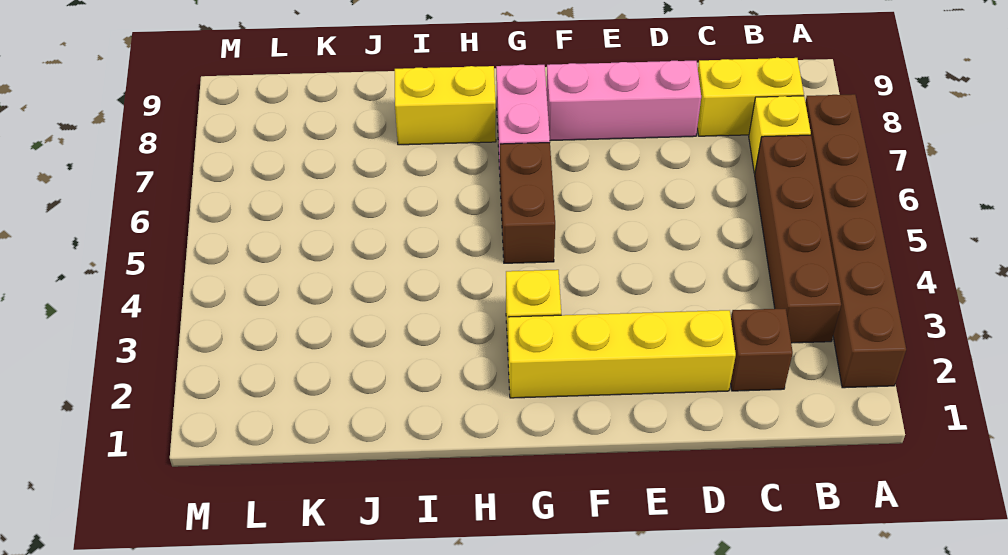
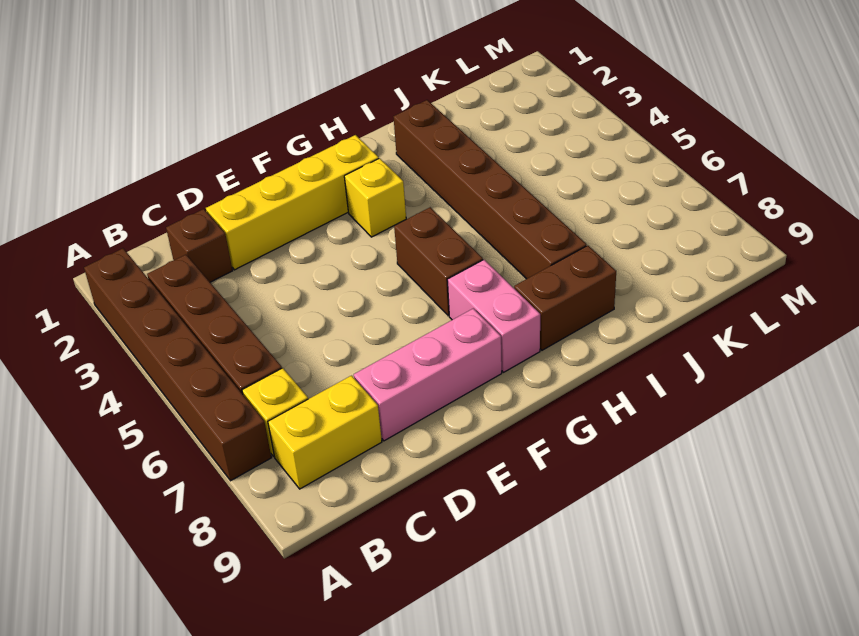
yellow 1x2 brick [395,66,496,145] -> brown 1x2 brick [514,246,616,350]
none -> brown 1x6 brick [394,100,587,279]

